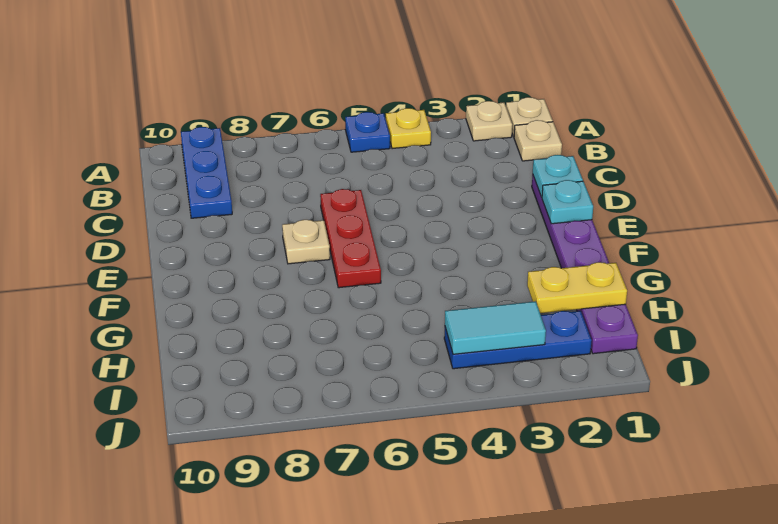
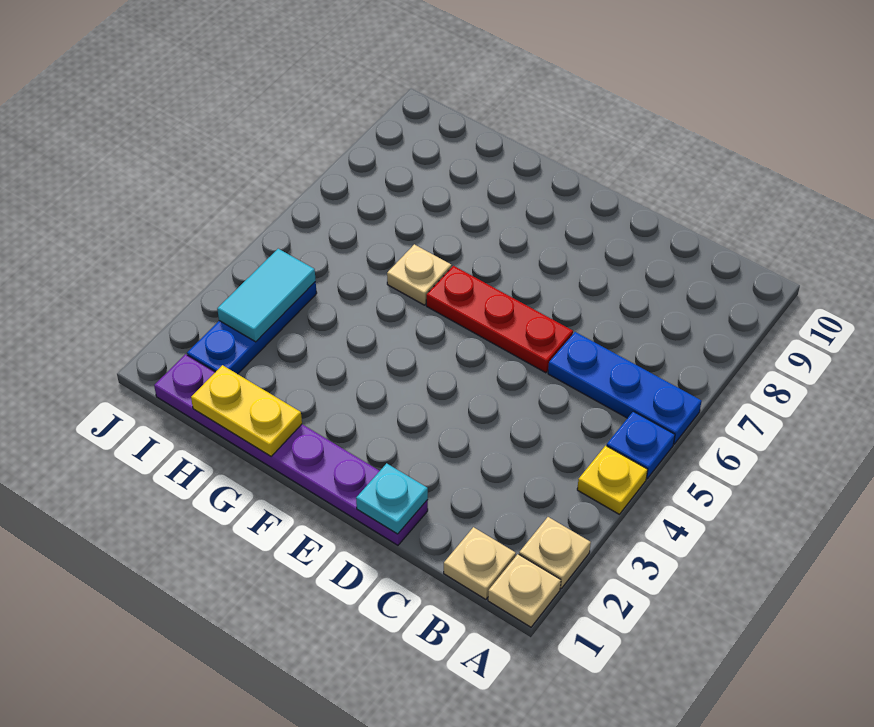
blue 1x3 plate [181,127,232,218] -> blue 1x3 plate moved to [548,332,702,444]
cyan 1x1 plate [542,180,593,224] -> none
tan 1x1 plate [282,220,330,264] -> tan 1x1 plate moved to [387,244,451,305]
yellow 1x2 plate [527,262,627,313] -> yellow 1x2 plate turned to [191,365,302,456]

